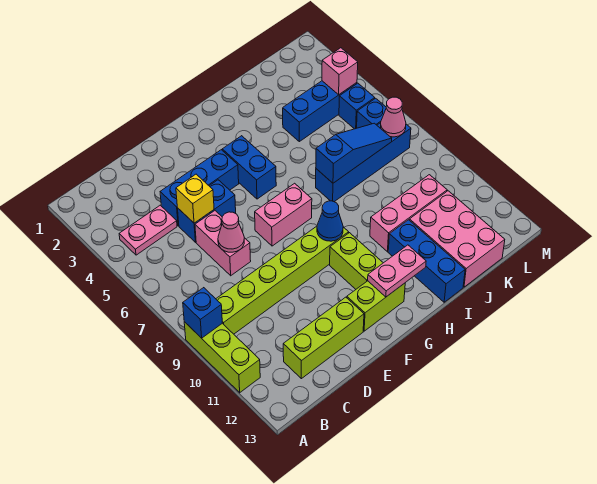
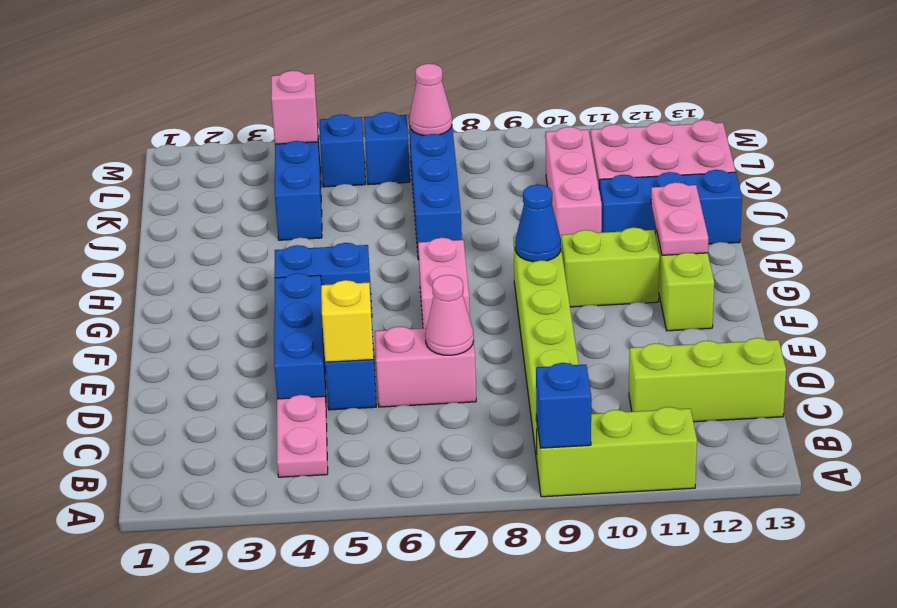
lime 1x3 brick [283,297,364,379] -> lime 1x3 brick turned to [629,338,786,422]
blue 1x3 slope [316,123,392,183] -> none

